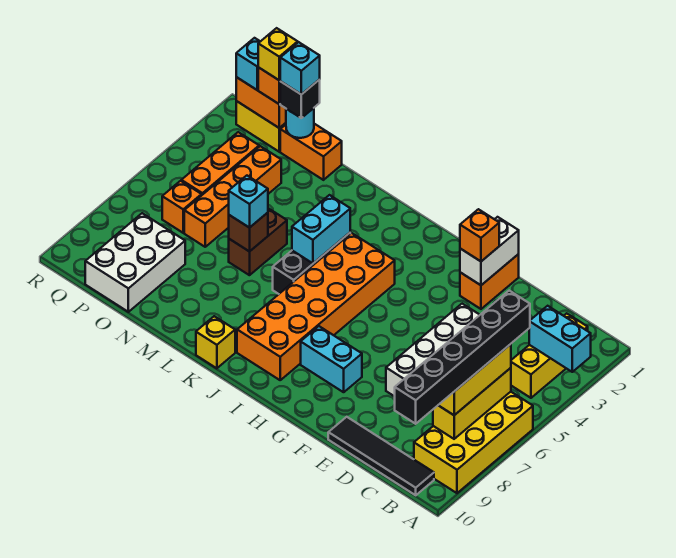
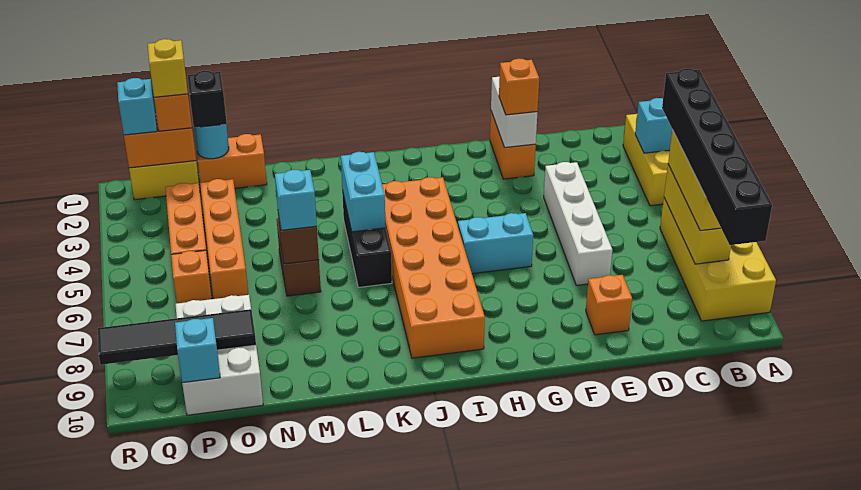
black 1x4 tile [328,417,434,495] -> black 1x4 tile moved to [98,309,256,365]
none -> orange 1x1 brick [586,275,632,335]
cyan 1x2 brick [301,326,362,392] -> cyan 1x2 brick moved to [458,213,533,274]
yellow 1x1 brick [196,316,235,368] -> none
cyan 1x1 brick [280,42,320,94] -> cyan 1x1 brick moved to [175,318,220,383]

